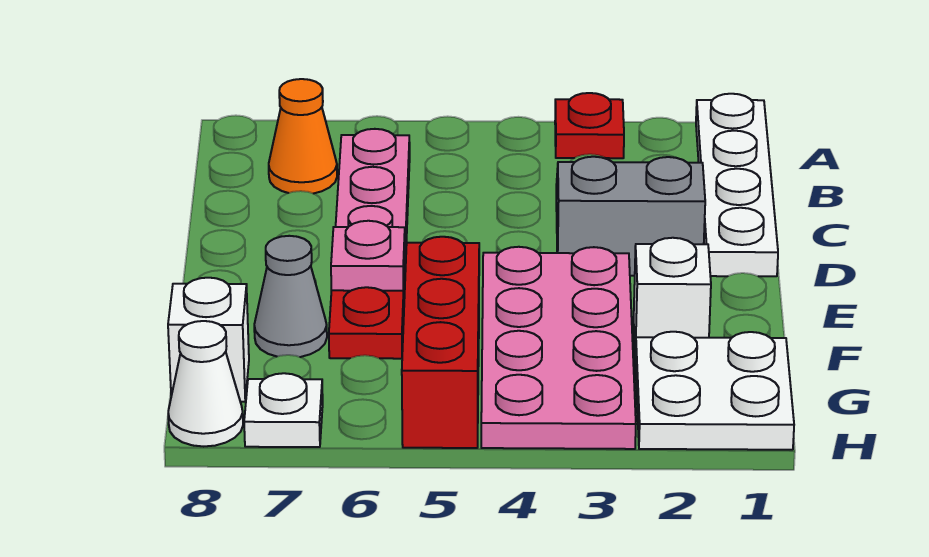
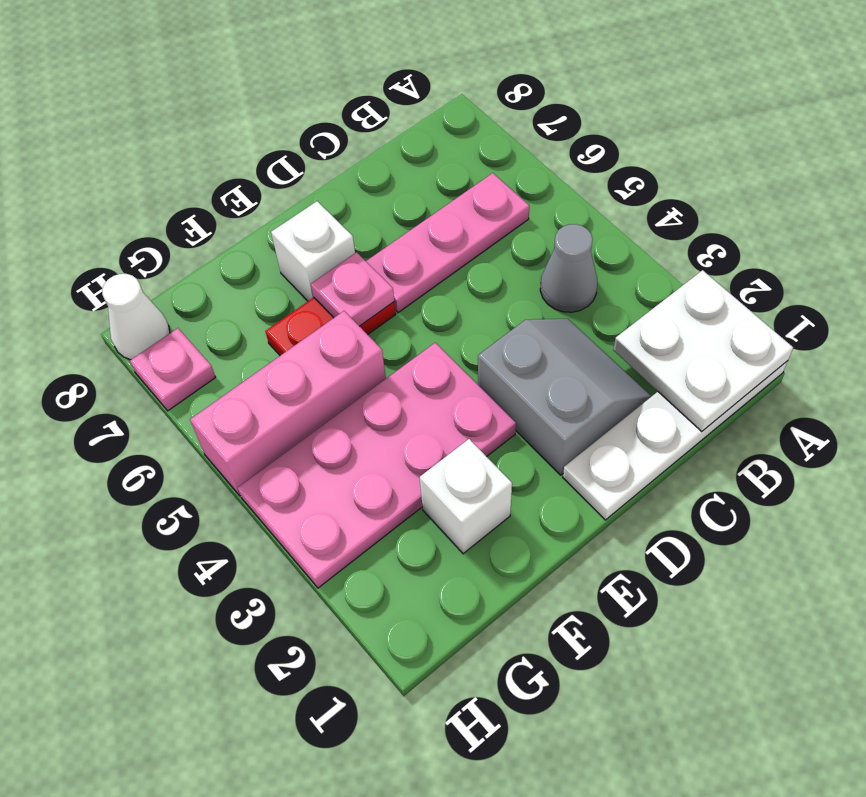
red 1x1 plate [555,93,624,158] -> none
orange 1x1 cone [269,79,337,194] -> none
red 1x3 brick [402,237,479,448] -> pink 1x3 brick [190,311,386,496]
grey 1x1 cone [254,236,327,357] -> grey 1x1 cone moved to [540,224,597,312]
white 2x2 plate [635,332,794,450] -> white 2x2 plate moved to [613,270,793,432]
white 1x1 brick [168,278,249,402] -> white 1x1 brick moved to [271,201,355,301]
white 1x1 plate [244,373,323,447] -> pink 1x1 plate [130,328,216,411]

